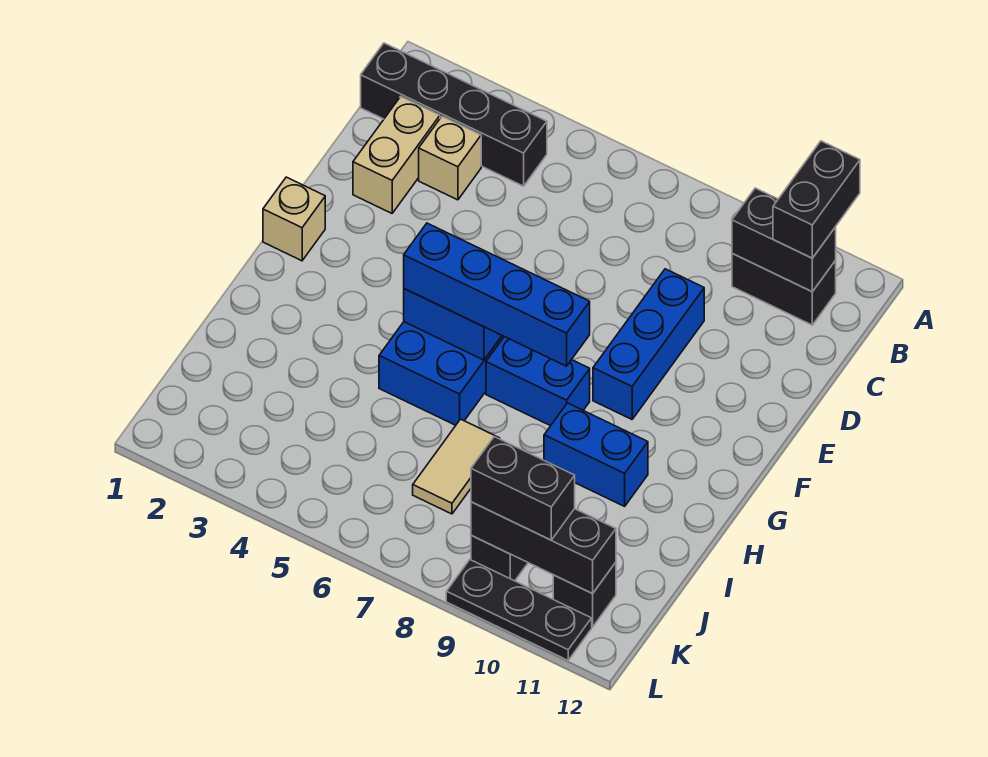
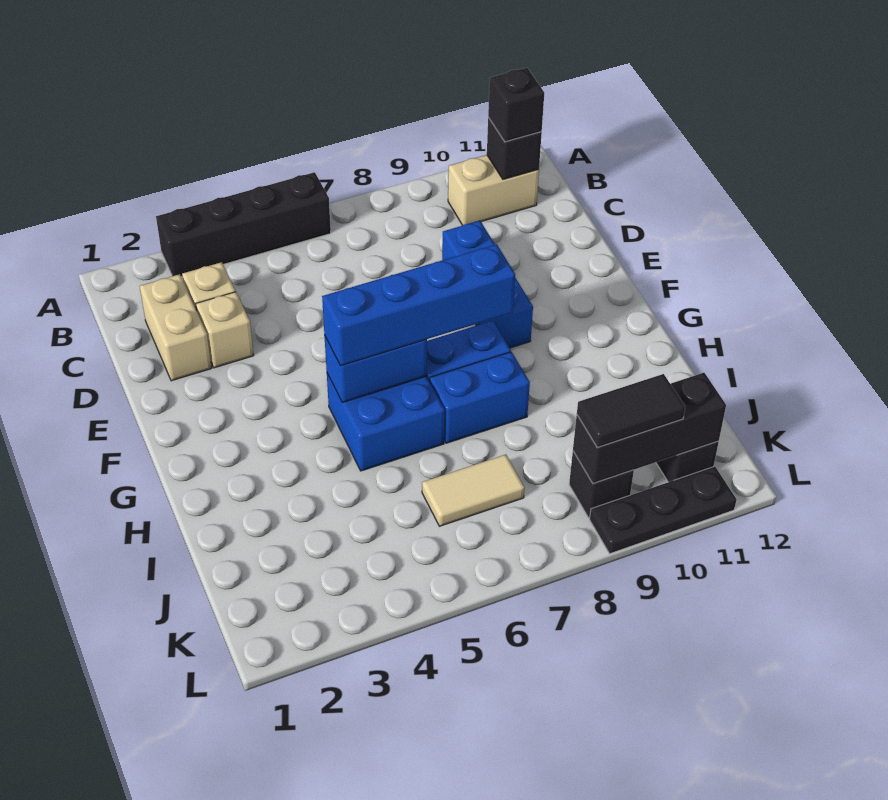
black 1x2 brick [773,141,860,258] -> black 1x1 brick [488,68,544,142]
black 1x4 brick [361,43,547,186] -> black 1x4 brick moved to [156,172,331,277]
black 1x2 brick [732,254,836,325] -> tan 1x2 brick [448,155,539,225]
black 1x2 brick [732,188,836,292] -> black 1x1 brick [487,117,542,179]
tan 1x1 brick [263,177,325,261] -> tan 1x1 brick moved to [196,292,254,368]
blue 1x2 brick [544,403,648,506] -> blue 1x2 brick moved to [430,352,530,443]
tan 1x2 tile [413,419,500,514] -> tan 1x2 tile turned to [422,455,525,526]
black 1x2 brick [471,437,575,540] -> black 1x2 tile [577,374,685,448]

